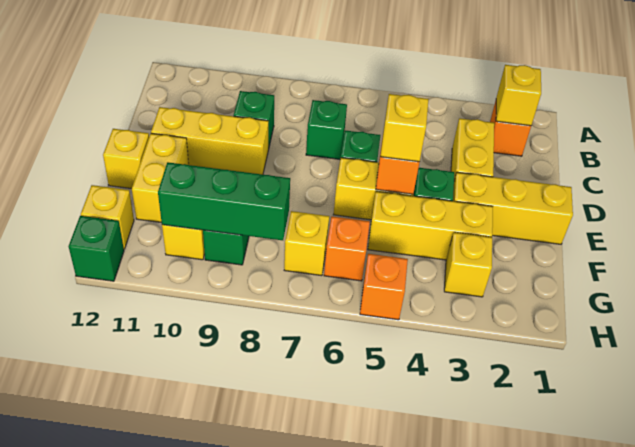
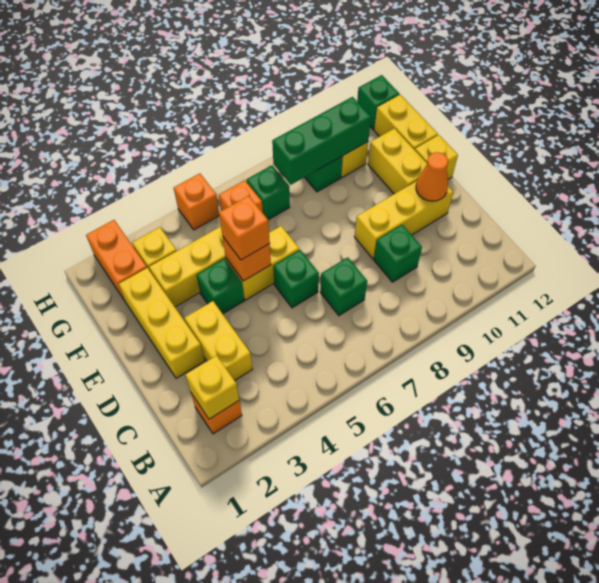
none -> orange 1x1 cone [416,152,448,201]
yellow 1x3 brick [453,172,573,244] -> yellow 1x3 brick turned to [119,268,204,378]
yellow 1x1 brick [381,94,429,162] -> orange 1x1 brick [219,196,270,260]
none -> orange 1x2 brick [86,220,147,301]
yellow 1x1 brick [284,211,329,276] -> green 1x1 brick [246,165,290,220]
yellow 1x1 brick [81,185,134,249] -> yellow 1x2 brick [374,95,438,150]

